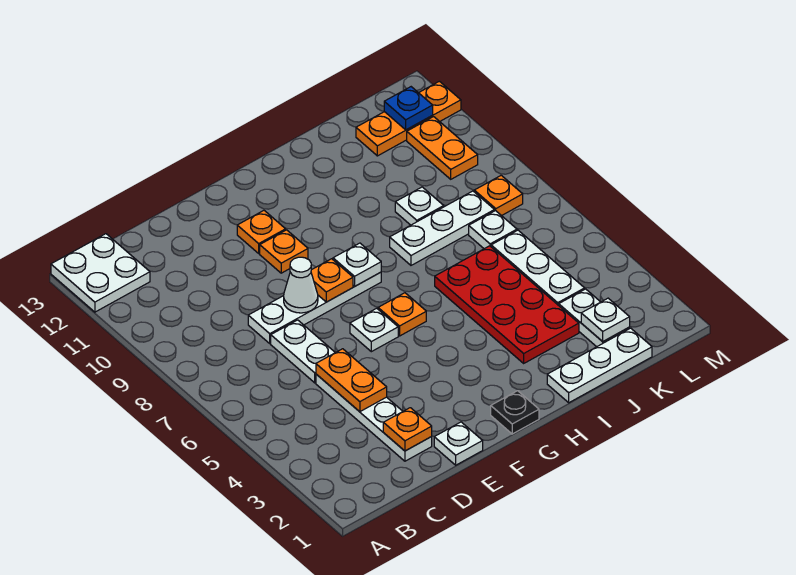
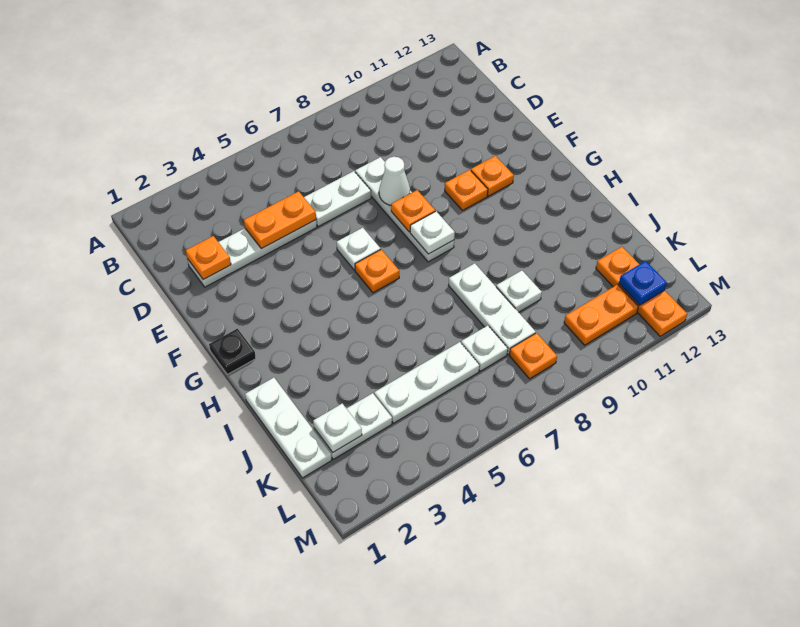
white 2x2 plate [51,234,150,312] -> none
white 1x1 plate [434,422,483,465] -> none
red 2x4 plate [435,246,579,363] -> none

